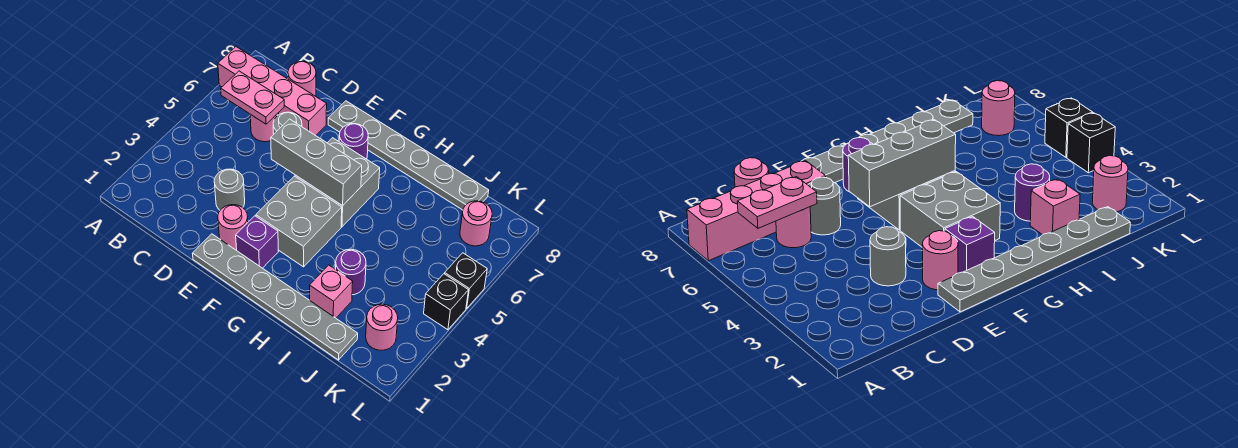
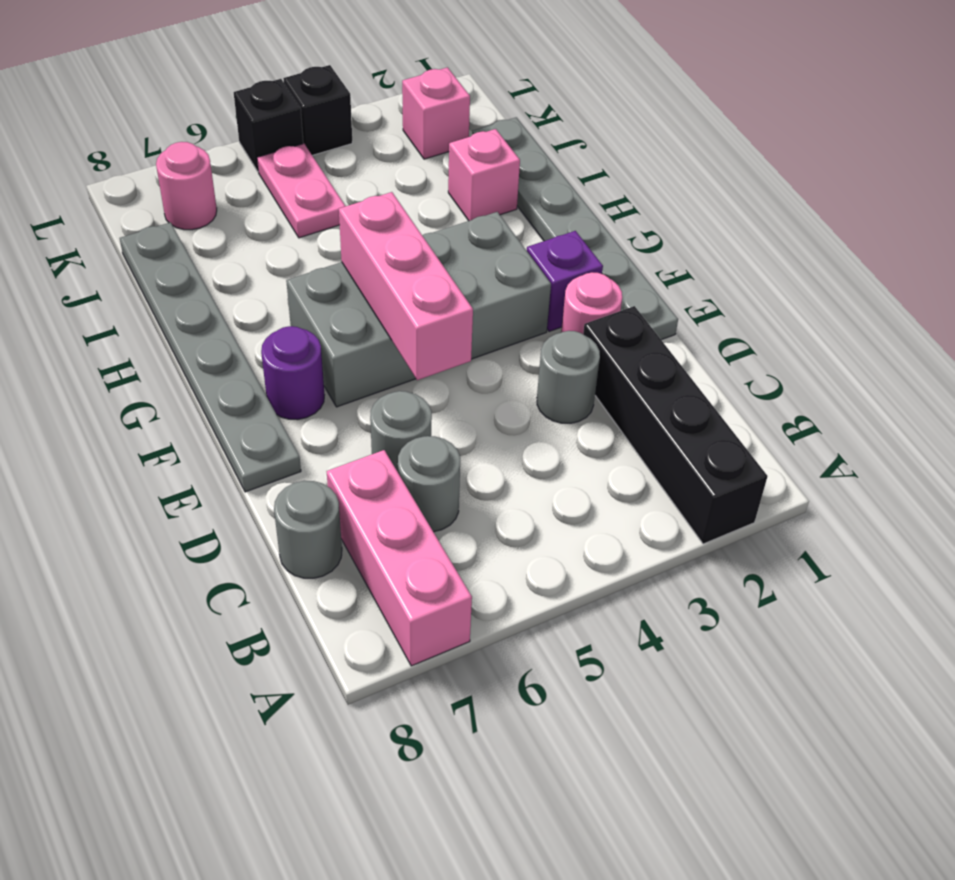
none -> black 1x4 brick [583,306,768,544]
pink 1x4 brick [218,47,327,136] -> pink 1x3 brick [327,450,472,666]
pink 1x2 plate [221,71,284,124] -> pink 1x2 plate moved to [257,143,345,238]
pink 1x1 round brick [250,113,279,142] -> grey 1x1 round brick [398,436,460,532]
pink 1x1 round brick [288,62,316,96] -> grey 1x1 round brick [274,481,342,578]
grey 1x3 brick [271,119,362,206] -> pink 1x3 brick [339,192,473,380]
purple 1x1 round brick [336,249,366,295] -> none
pink 1x1 round brick [366,304,398,350] -> pink 1x1 brick [402,67,470,159]

